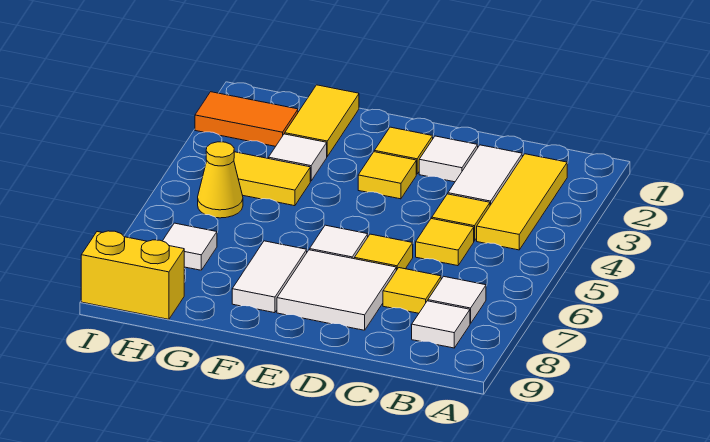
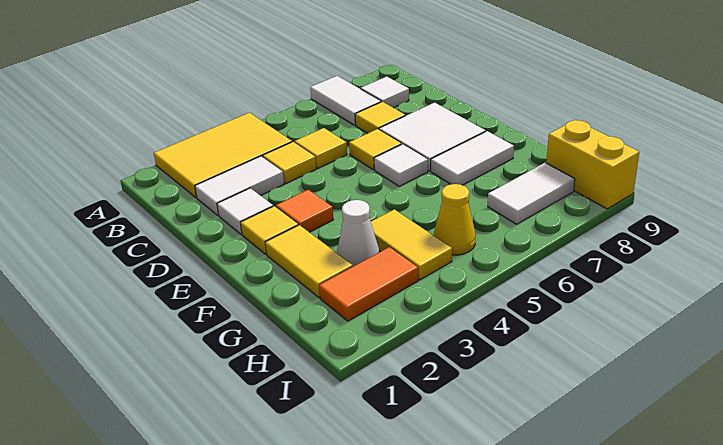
yellow 1x3 tile [477,154,567,250] -> yellow 2x3 tile [154,113,292,198]
white 1x1 tile [428,276,486,324] -> white 1x2 tile [310,76,381,125]
yellow 1x1 tile [358,152,416,199] -> orange 1x1 tile [276,190,334,232]
yellow 1x2 tile [285,85,359,156] -> yellow 1x2 tile turned to [265,225,353,297]
white 1x1 tile [269,134,327,181] -> white 1x1 cone [337,200,379,266]
orange 1x2 tile [195,92,298,146] -> orange 1x2 tile turned to [319,247,418,321]
white 1x1 tile [163,223,217,270] -> white 1x2 tile [488,163,575,224]

